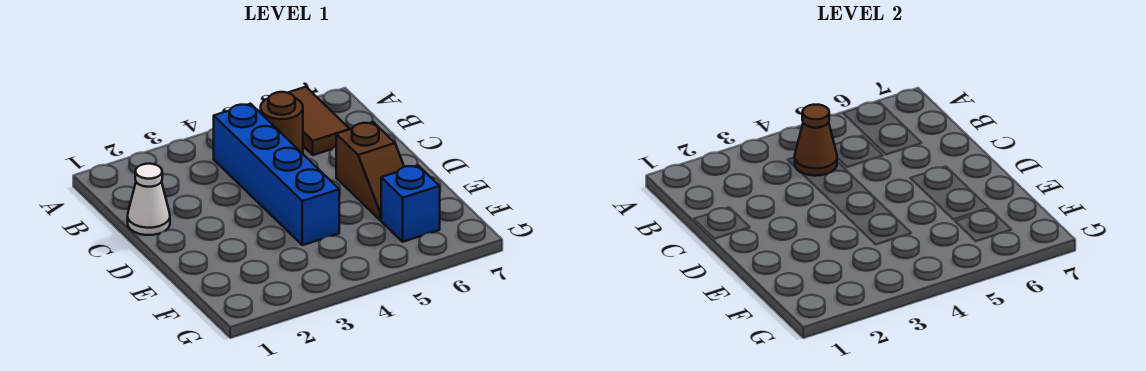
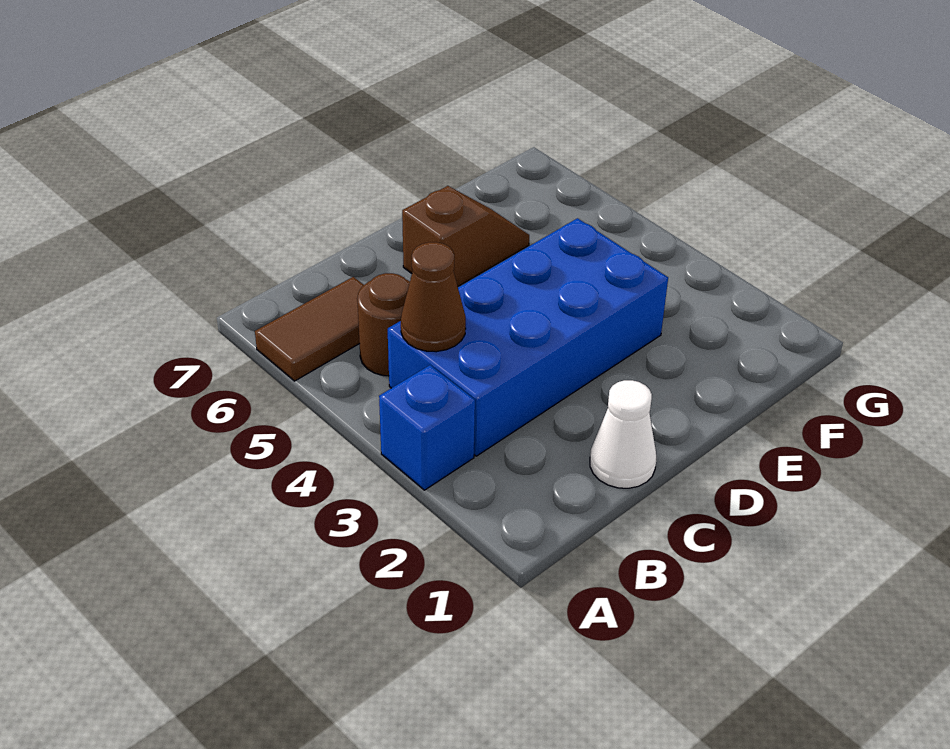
blue 1x4 brick [214,104,339,245] -> blue 2x4 brick [388,218,668,456]
blue 1x1 brick [381,165,440,242] -> blue 1x1 brick moved to [379,365,475,490]

